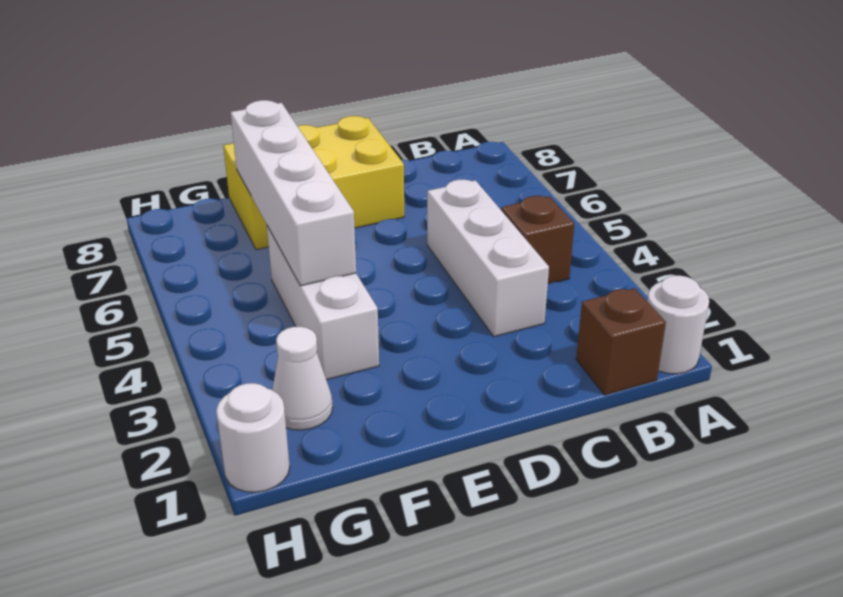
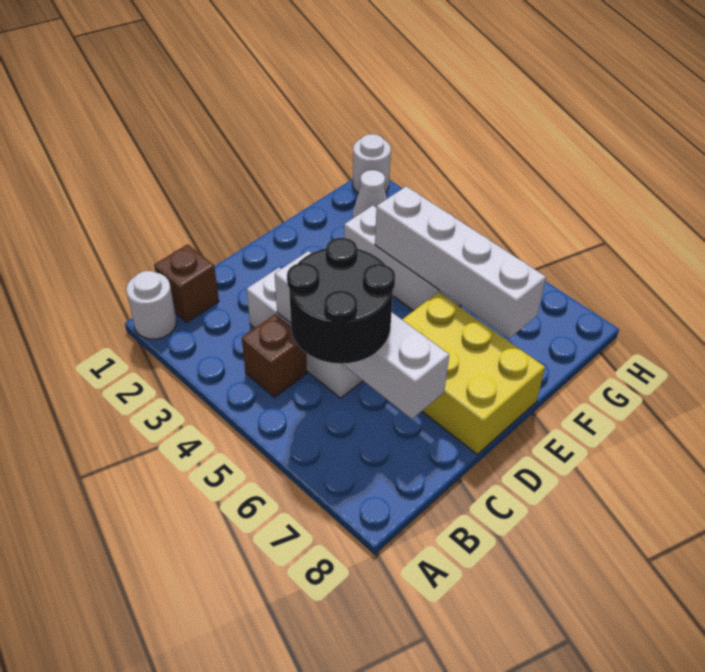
none -> black 2x2 round brick [287,238,395,364]
none -> white 1x4 brick [275,251,449,419]
yellow 2x3 brick [223,116,404,250] -> yellow 2x3 brick turned to [402,292,545,454]

